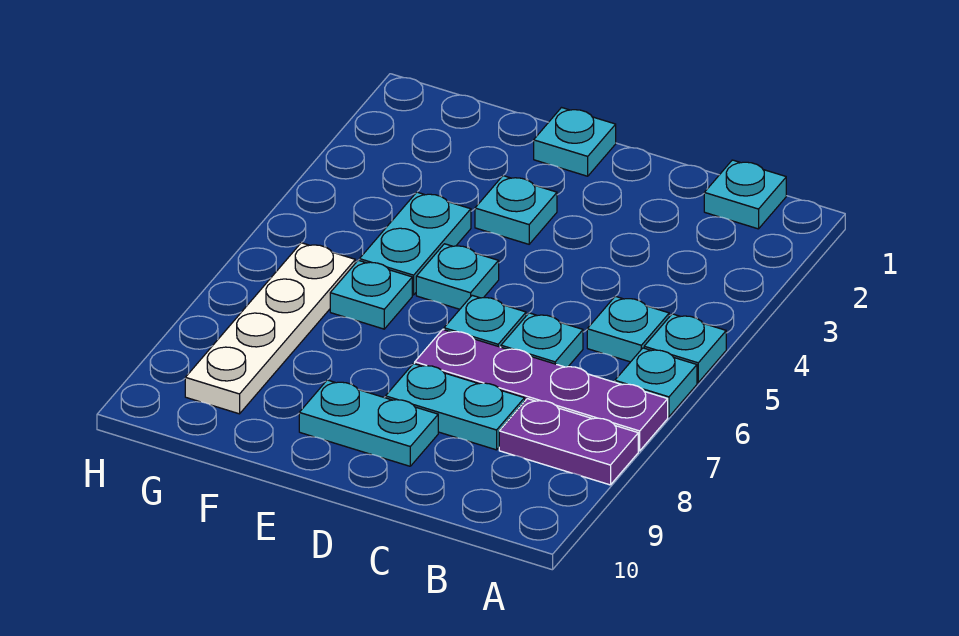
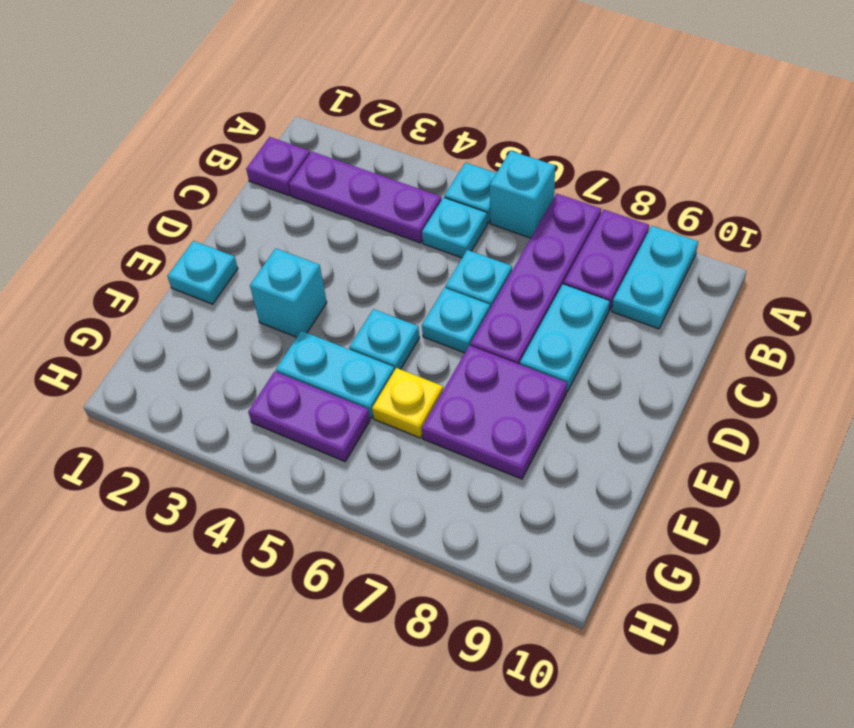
cyan 1x1 plate [615,348,697,417] -> cyan 1x1 brick [490,151,555,238]
cyan 1x1 plate [704,160,786,229] -> purple 1x1 plate [246,137,310,195]
none -> purple 1x3 plate [289,152,441,243]
cyan 1x2 plate [299,380,438,466] -> cyan 1x2 plate moved to [612,226,698,329]
cyan 1x1 plate [475,176,557,244] -> cyan 1x1 brick [250,248,327,337]
none -> purple 2x2 plate [422,346,567,479]
cyan 1x1 plate [330,260,412,329] -> yellow 1x1 plate [372,368,443,438]
none -> purple 1x2 plate [248,371,370,461]
white 1x4 plate [185,243,355,414] -> none

